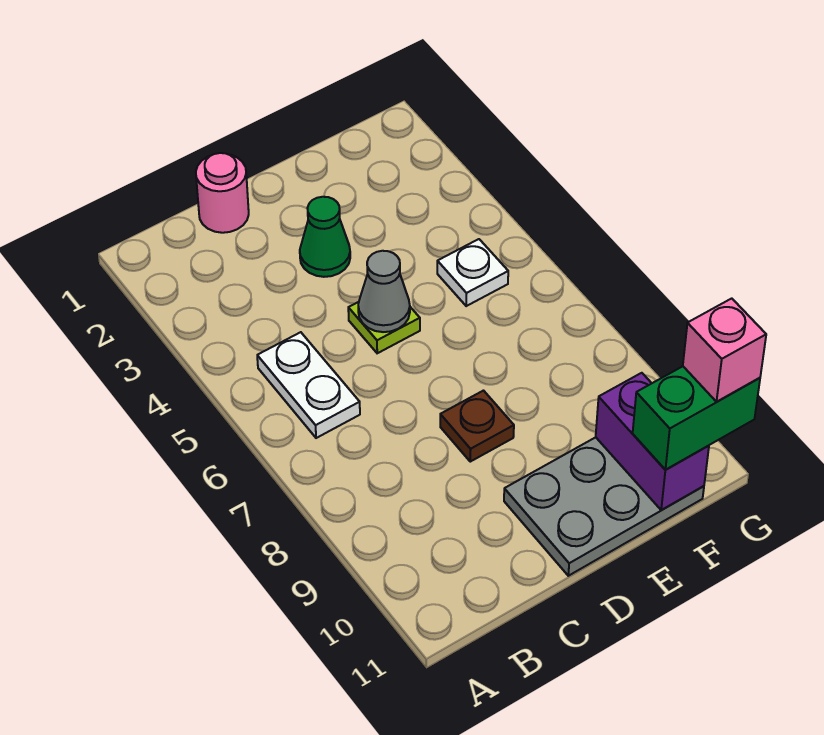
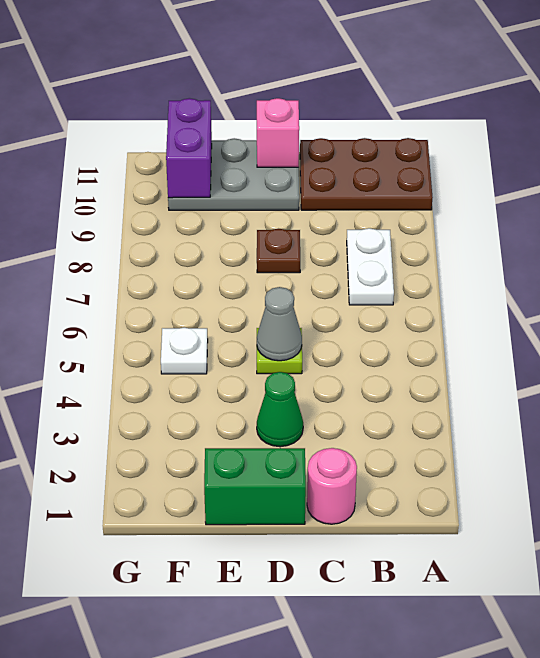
none -> brown 2x3 plate [300,138,433,210]
white 1x2 plate [257,332,360,438] -> white 1x2 plate moved to [347,228,394,305]
green 1x2 brick [633,366,760,470] -> green 1x2 brick moved to [204,448,306,525]
pink 1x1 brick [683,298,766,402] -> pink 1x1 brick moved to [257,98,299,167]

